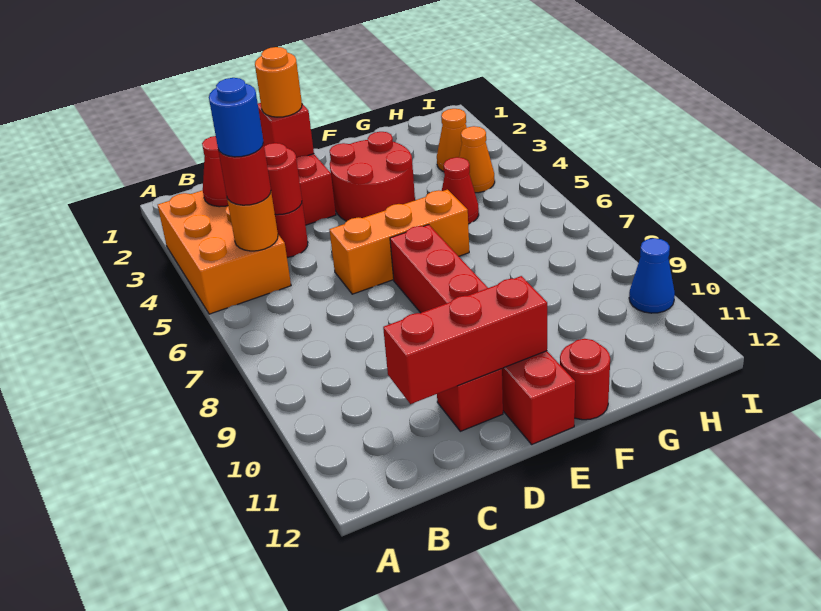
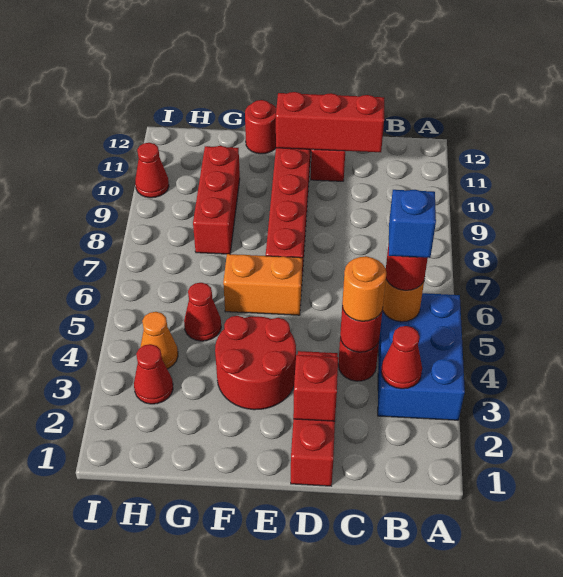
orange 2x3 brick [158,190,291,314] -> blue 2x3 brick [378,293,465,420]
blue 1x1 round brick [209,78,263,157] -> blue 1x1 brick [389,190,436,258]
orange 1x1 round brick [255,47,302,117] -> orange 1x1 round brick moved to [342,256,387,321]
orange 1x3 brick [329,190,469,294] -> orange 1x2 brick [223,254,302,315]
none -> red 1x3 brick [193,146,240,254]
orange 1x1 cone [437,109,467,172] -> red 1x1 cone [134,344,173,404]
blue 1x1 cone [629,238,675,313] -> red 1x1 cone [135,143,169,198]

